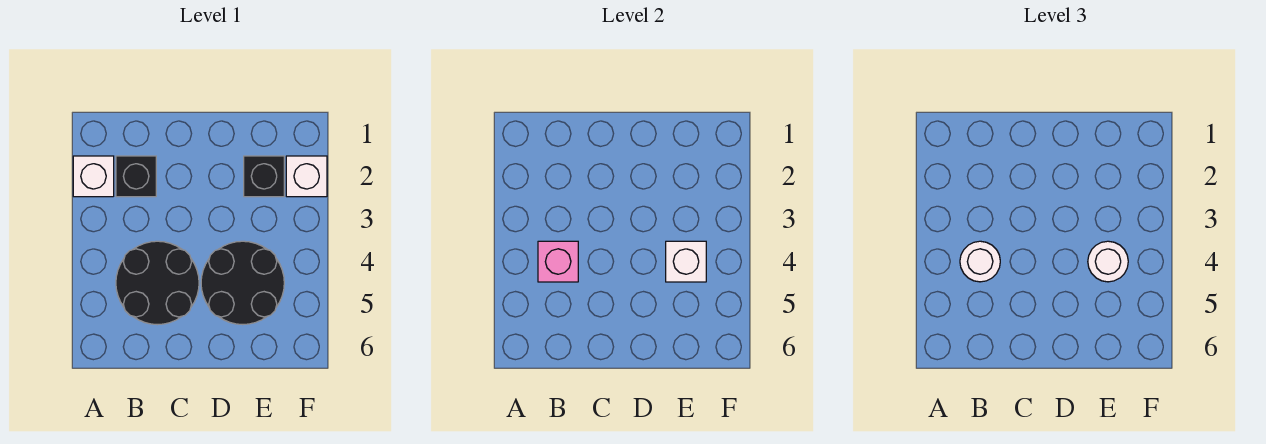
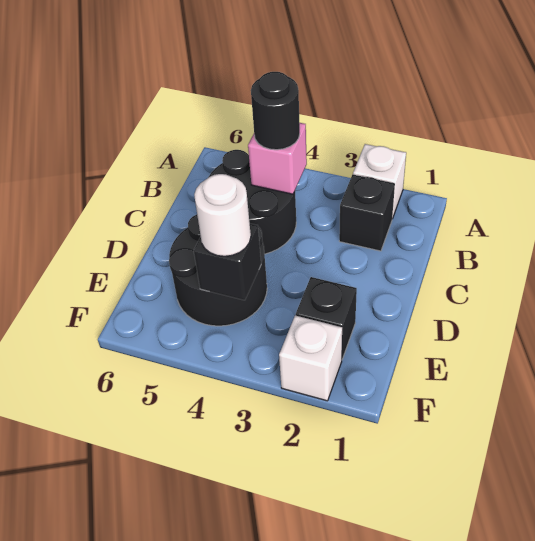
white 1x1 round brick [960,241,1000,282] -> black 1x1 round brick [251,72,300,150]
white 1x1 brick [666,241,706,282] -> black 1x1 brick [194,224,261,300]

